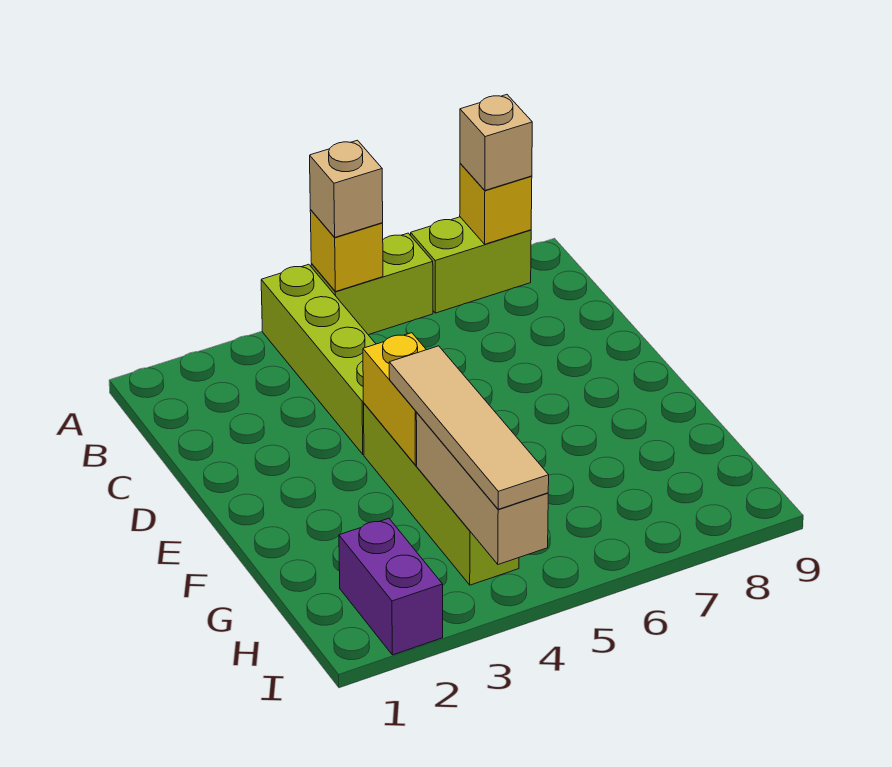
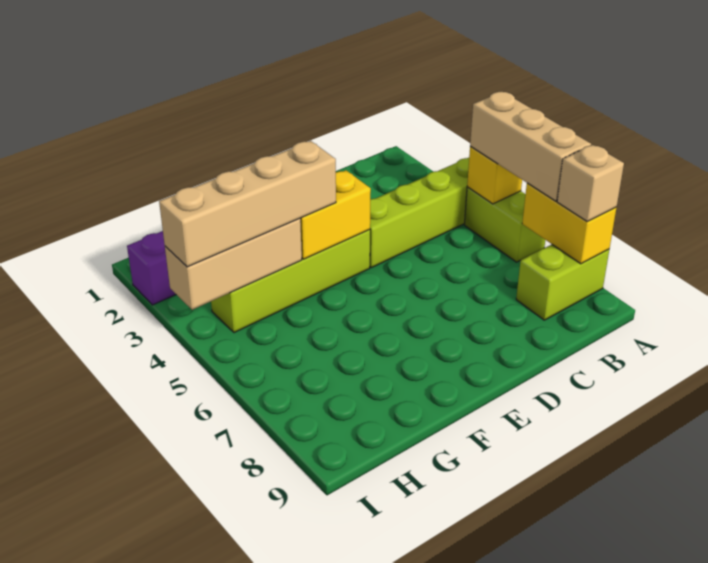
tan 1x1 brick [310,140,383,237] -> tan 1x3 brick [470,92,591,201]
lime 1x2 brick [411,217,531,313] -> lime 1x2 brick turned to [516,245,609,320]
yellow 1x1 brick [460,163,532,244] -> yellow 1x2 brick [522,183,616,264]
tan 1x4 tile [389,346,549,509] -> tan 1x4 brick [159,141,336,267]

